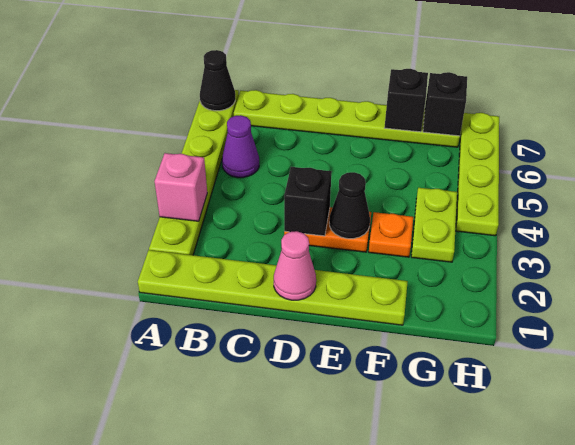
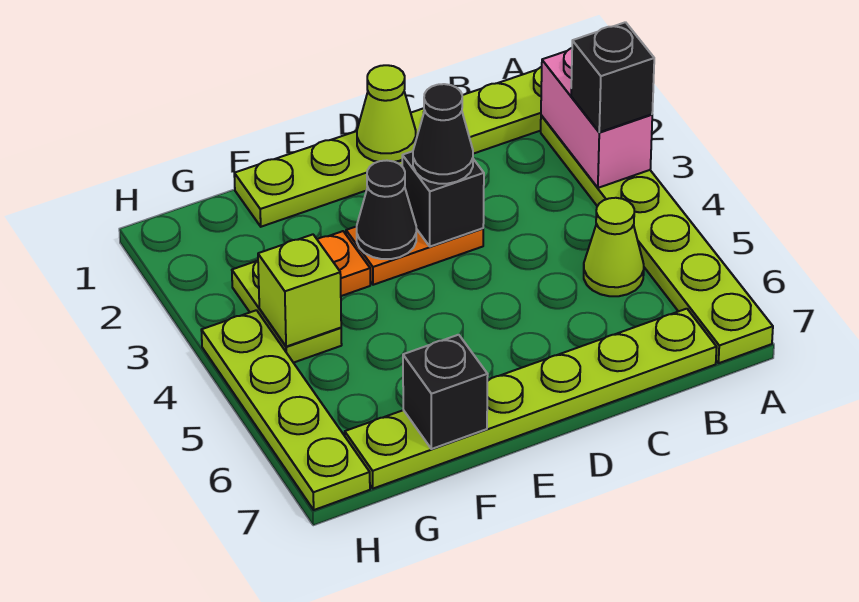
pink 1x1 brick [154,153,207,221] -> pink 1x2 brick [541,48,652,188]
black 1x1 cone [200,50,235,111] -> black 1x1 cone moved to [413,84,473,184]
purple 1x1 cone [222,115,259,178] -> lime 1x1 cone [584,198,644,296]
pink 1x1 cone [274,231,316,300] -> lime 1x1 cone [357,65,416,162]
none -> lime 1x1 brick [258,234,341,347]
black 1x1 brick [423,72,467,136] -> black 1x1 brick moved to [571,22,654,132]

